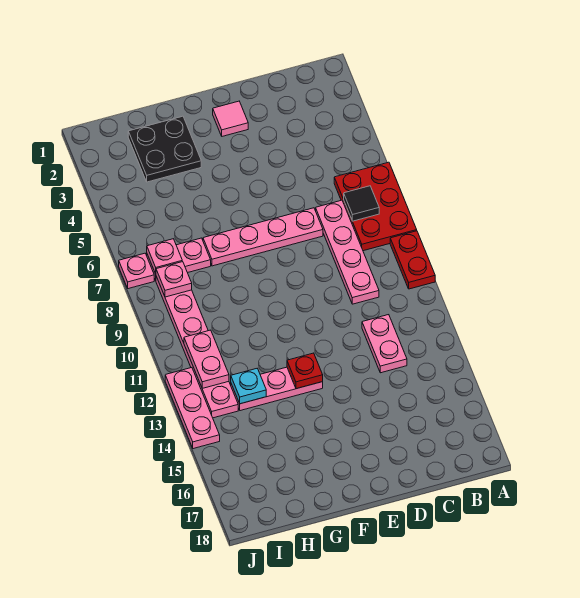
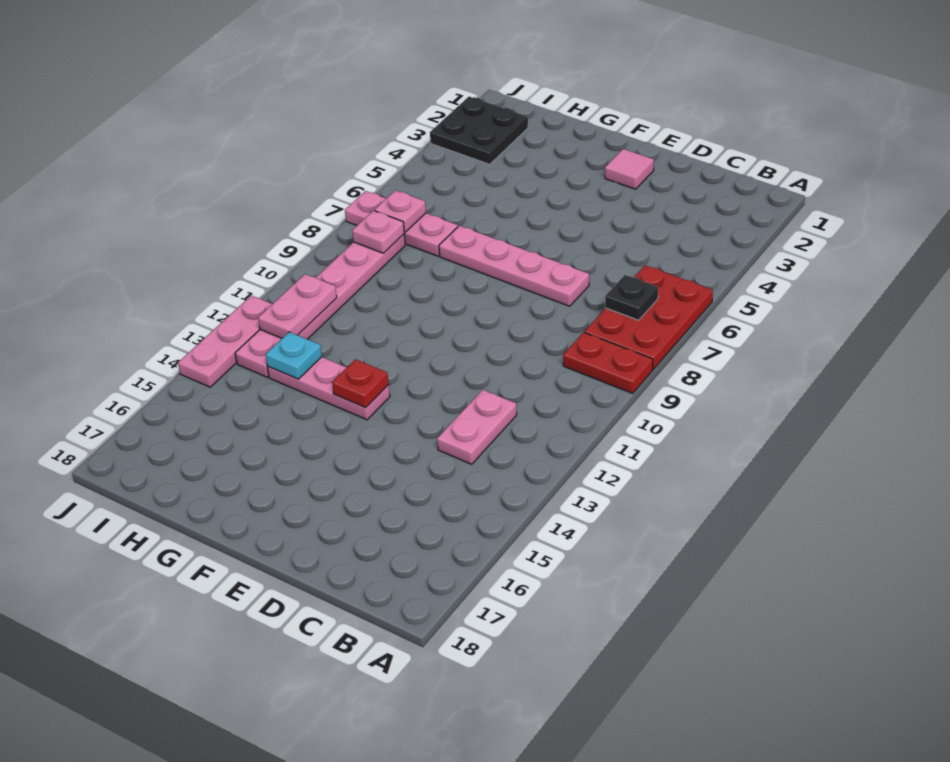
red 1x2 plate [390,231,435,289] -> red 1x2 plate turned to [563,332,653,393]
black 1x1 tile [344,186,379,221] -> black 1x1 plate [605,275,658,320]
pink 1x4 plate [316,200,379,304] -> none
black 2x2 plate [128,116,201,182] -> black 2x2 plate moved to [430,97,528,164]

